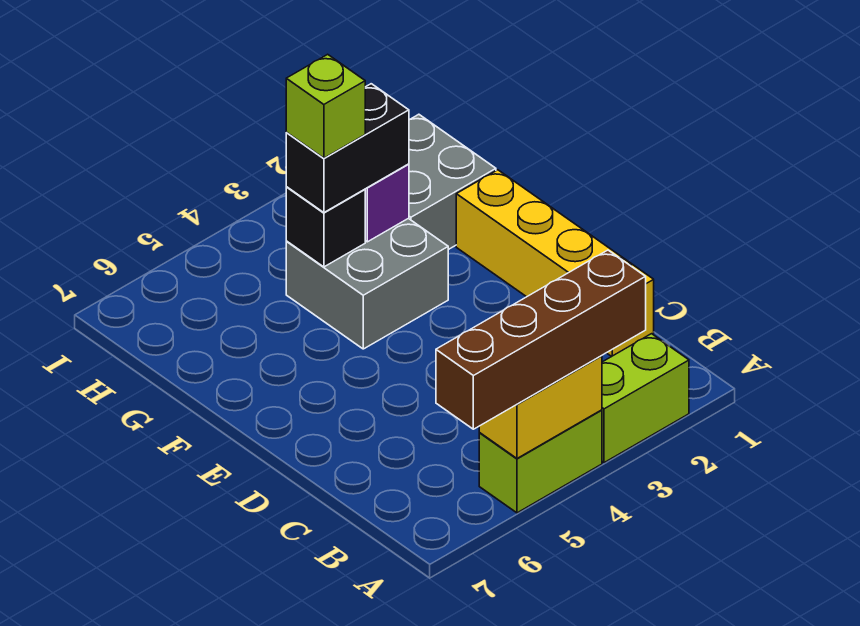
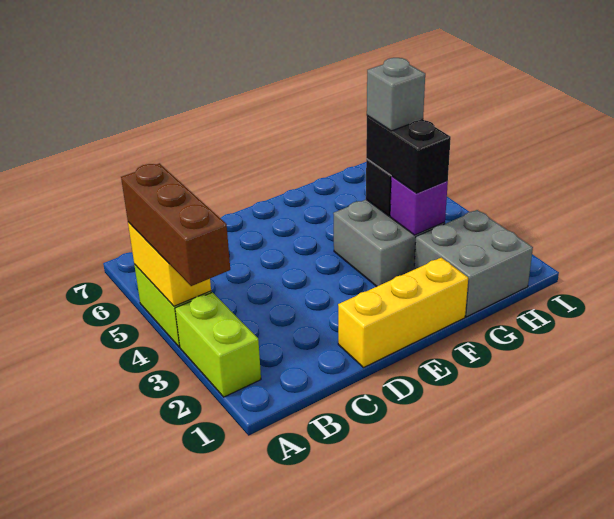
brown 1x4 brick [436,250,646,429] -> brown 1x3 brick [121,163,230,286]
yellow 1x4 brick [456,170,654,357] -> yellow 1x3 brick [338,258,468,368]
lime 1x1 brick [286,54,365,158] -> grey 1x1 brick [367,58,425,131]

